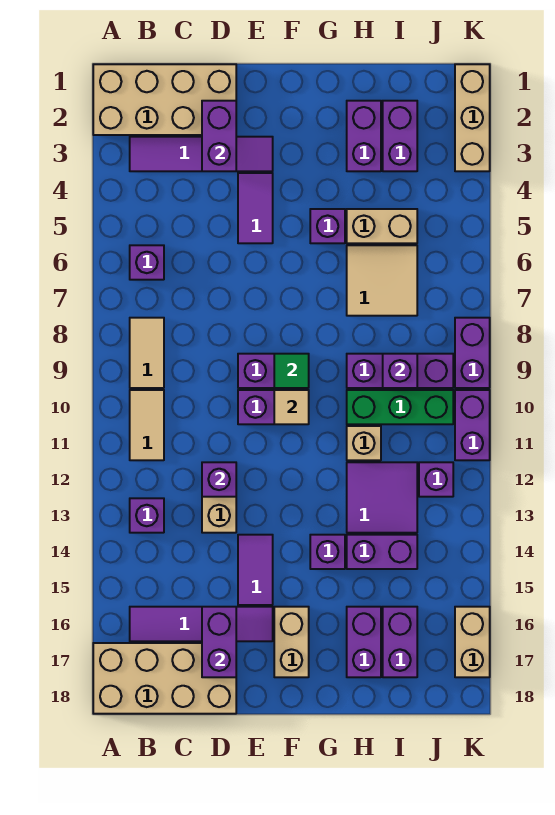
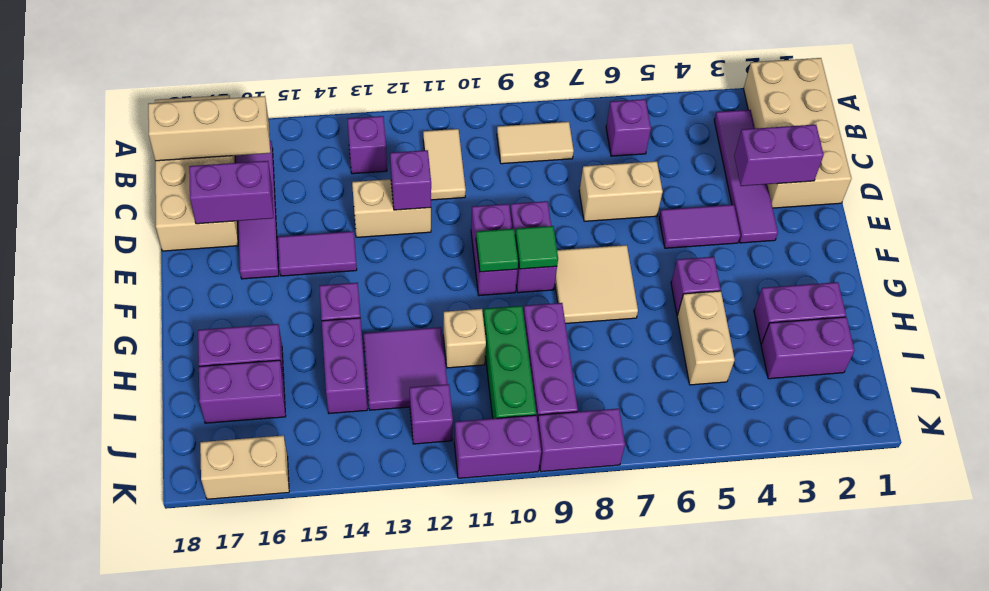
tan 1x2 tile [130,390,164,460] -> tan 1x2 tile turned to [423,129,466,200]
tan 1x1 tile [274,390,309,424] -> green 1x1 tile [476,229,518,272]
tan 1x2 brick [274,607,309,677] -> tan 1x2 brick moved to [579,161,663,221]
tan 2x2 tile [347,245,417,316] -> tan 2x2 tile moved to [555,245,638,324]
purple 1x1 brick [383,354,417,388] -> none
tan 1x3 brick [455,64,490,171] -> tan 1x3 brick moved to [148,96,270,161]

